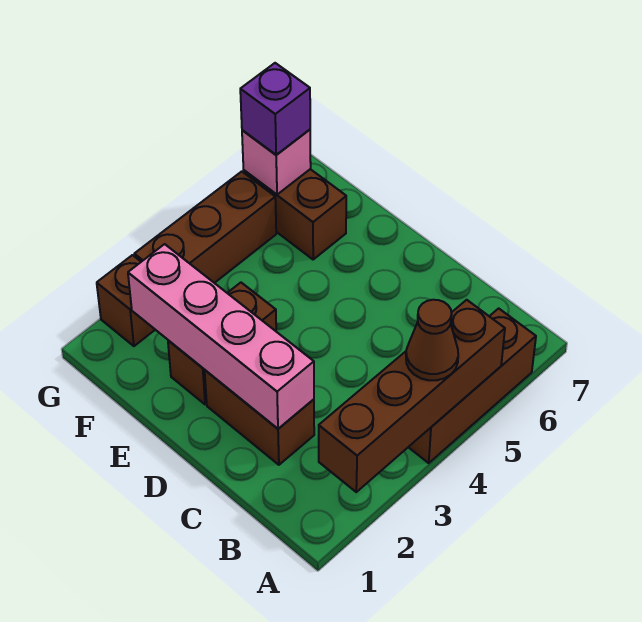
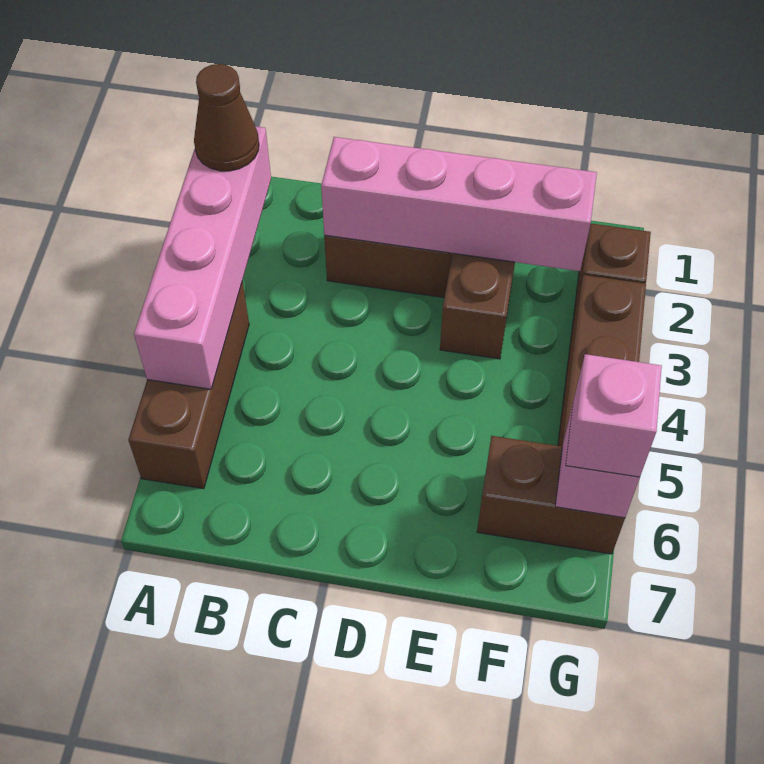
brown 1x4 brick [319,300,505,492] -> pink 1x4 brick [134,126,271,389]
brown 1x1 cone [406,300,458,380] -> brown 1x1 cone moved to [194,64,259,171]
purple 1x1 brick [240,63,310,155] -> pink 1x1 brick [566,354,662,477]

